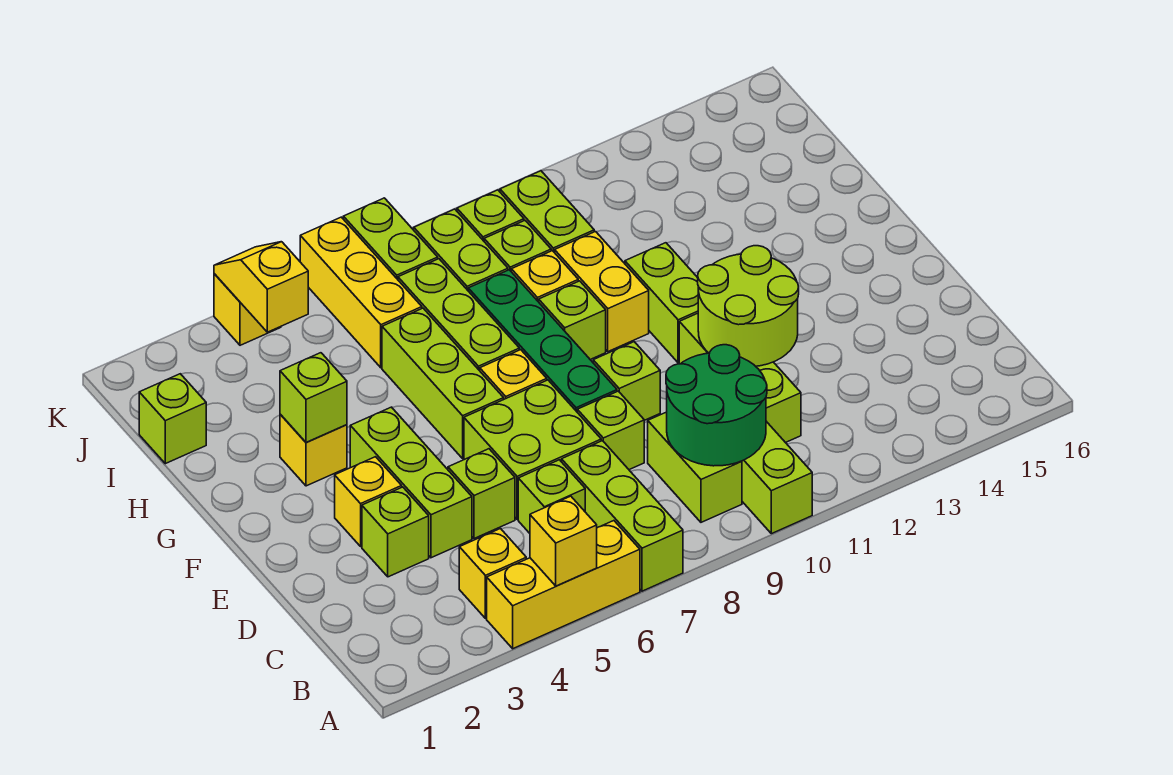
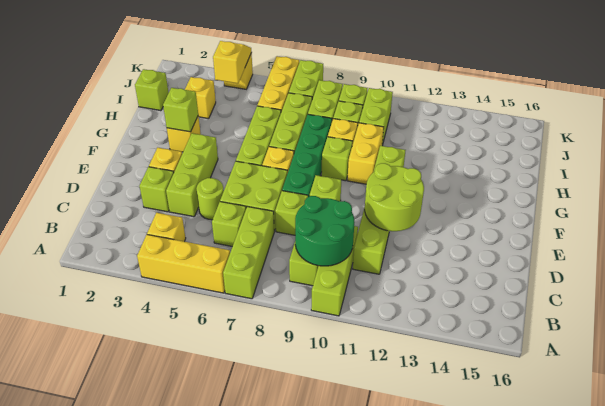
yellow 1x1 brick [530,496,597,586] -> yellow 1x1 brick moved to [185,77,216,119]
lime 1x1 brick [448,449,515,539] -> lime 1x1 round brick [196,178,224,220]

